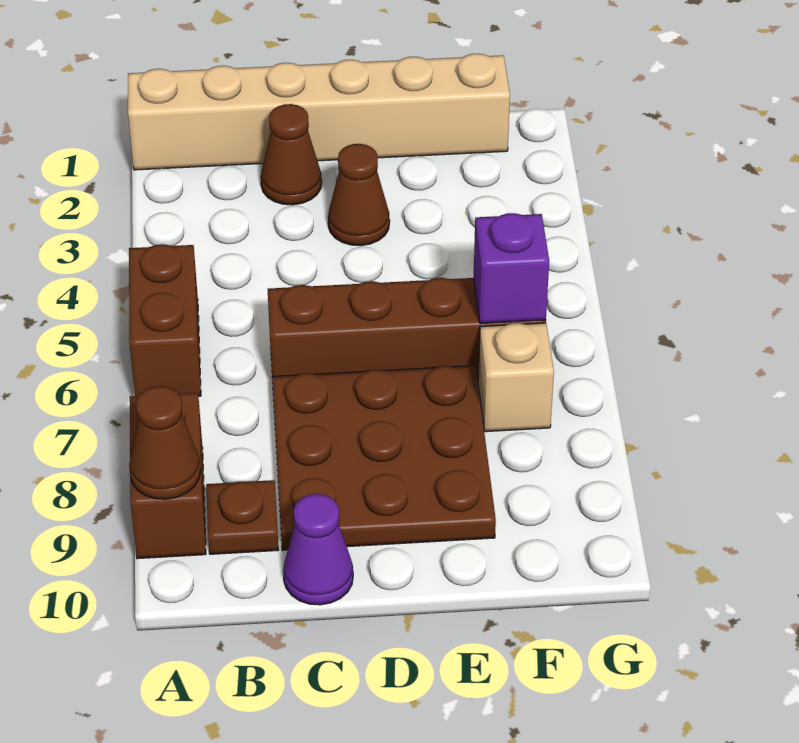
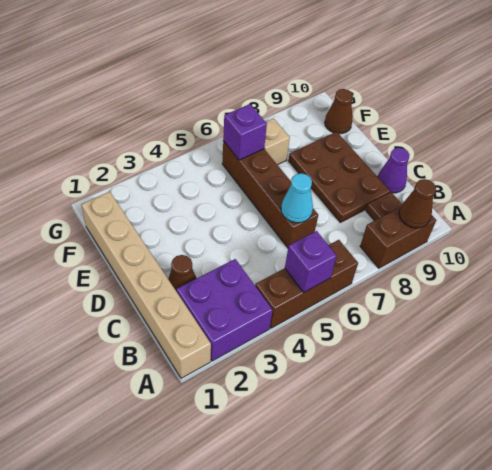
none -> purple 2x2 brick [177,259,273,361]
brown 1x2 brick [129,244,201,396] -> brown 1x3 brick [255,240,358,328]
none -> purple 1x1 brick [285,231,337,293]
none -> cyan 1x1 cone [281,173,313,223]
brown 3x3 plate [272,366,496,550] -> brown 2x3 plate [289,132,390,222]
brown 1x1 cone [328,144,390,246] -> brown 1x1 cone moved to [325,89,353,134]

